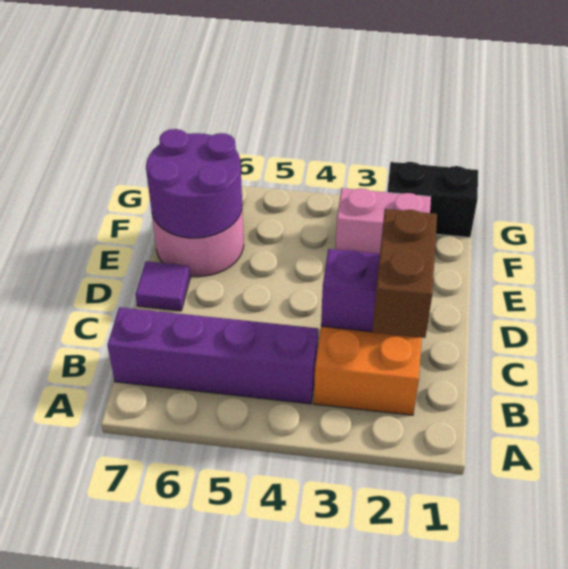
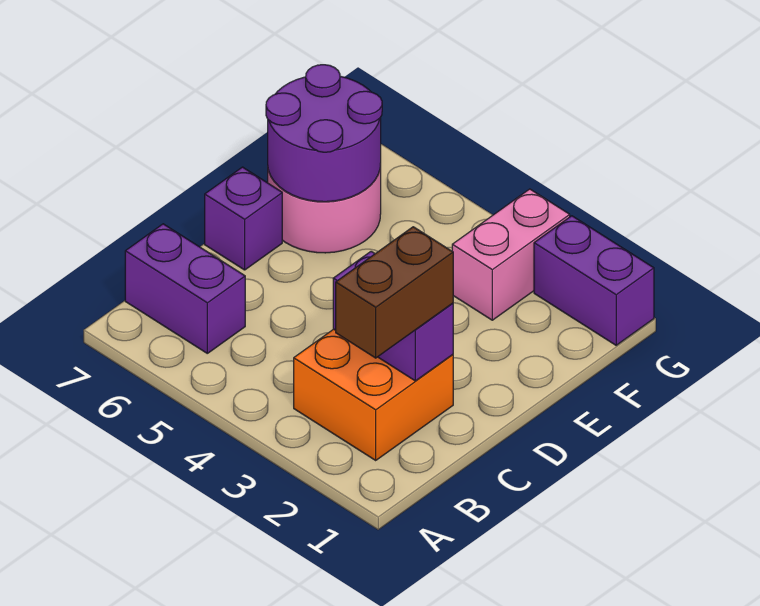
purple 1x4 brick [107,307,318,404] -> purple 1x2 brick [125,224,245,353]
purple 1x1 tile [136,261,190,311] -> purple 1x1 brick [205,167,282,270]
pink 1x2 brick [335,188,431,254] -> pink 1x2 brick turned to [452,189,570,320]
black 1x2 brick [387,162,478,238] -> purple 1x2 brick [534,216,654,345]

